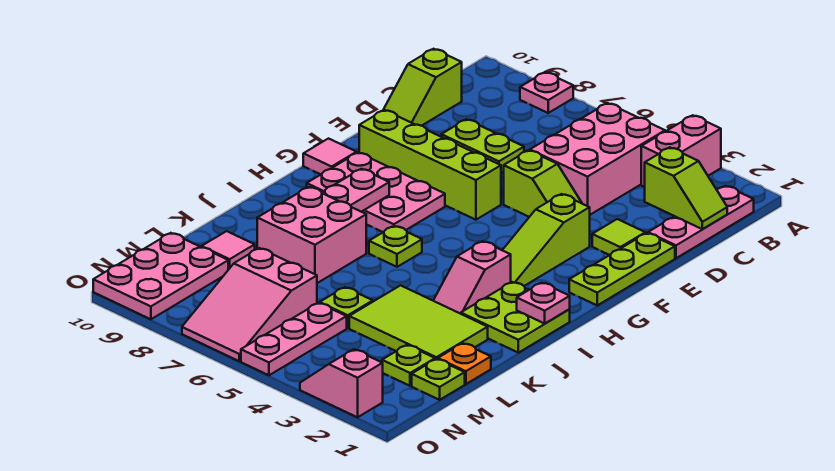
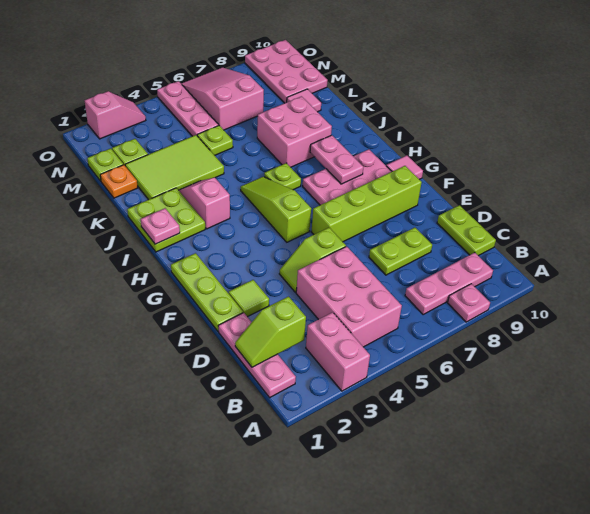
none -> pink 1x3 plate [405,253,493,315]
lime 1x2 slope [383,49,462,126] -> lime 1x2 plate [437,205,496,256]
lime 1x3 slope [502,194,590,286] -> lime 1x3 slope moved to [241,177,311,242]

